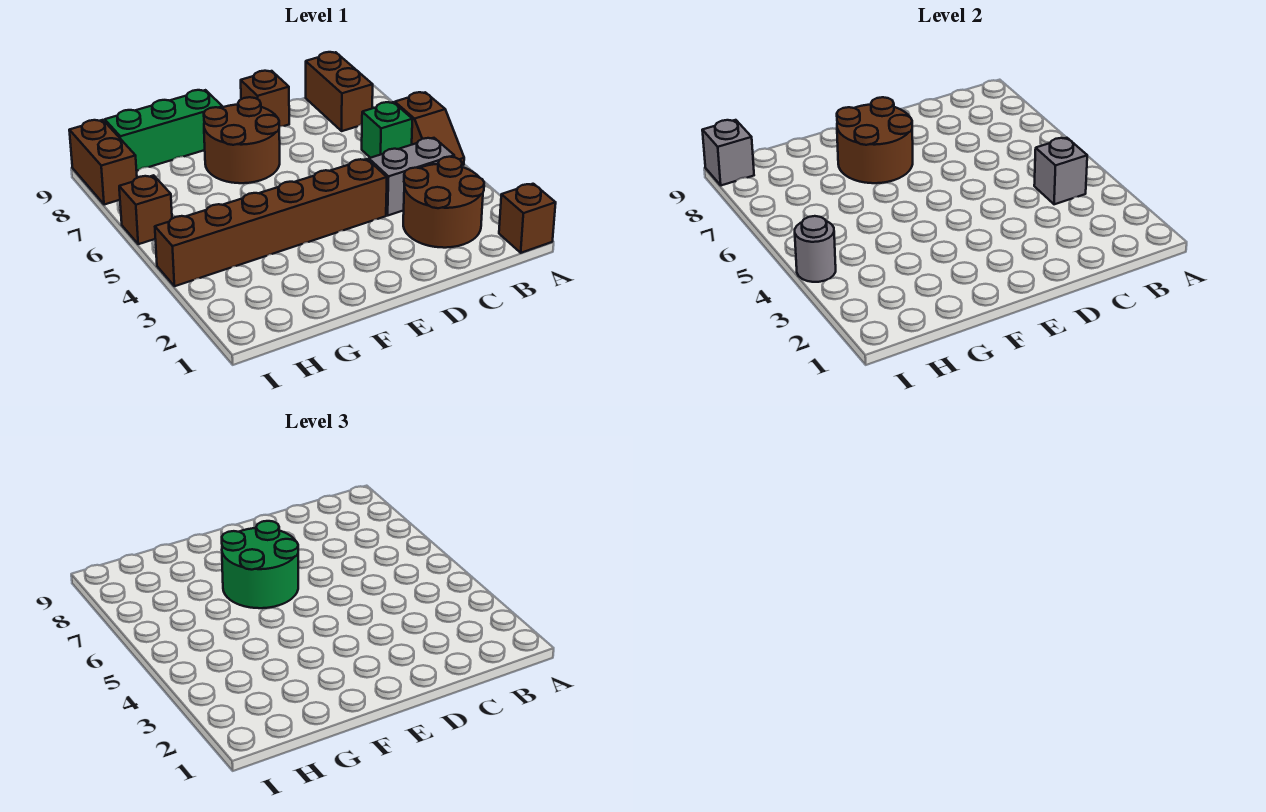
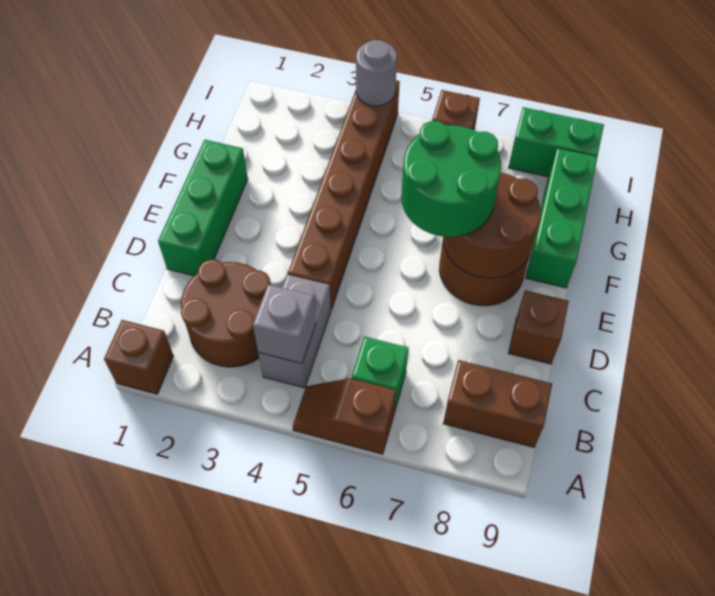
none -> green 1x3 brick [158,140,248,276]
brown 1x2 brick [69,120,137,205] -> green 1x2 brick [508,107,604,177]
grey 1x1 brick [702,120,754,185] -> none

